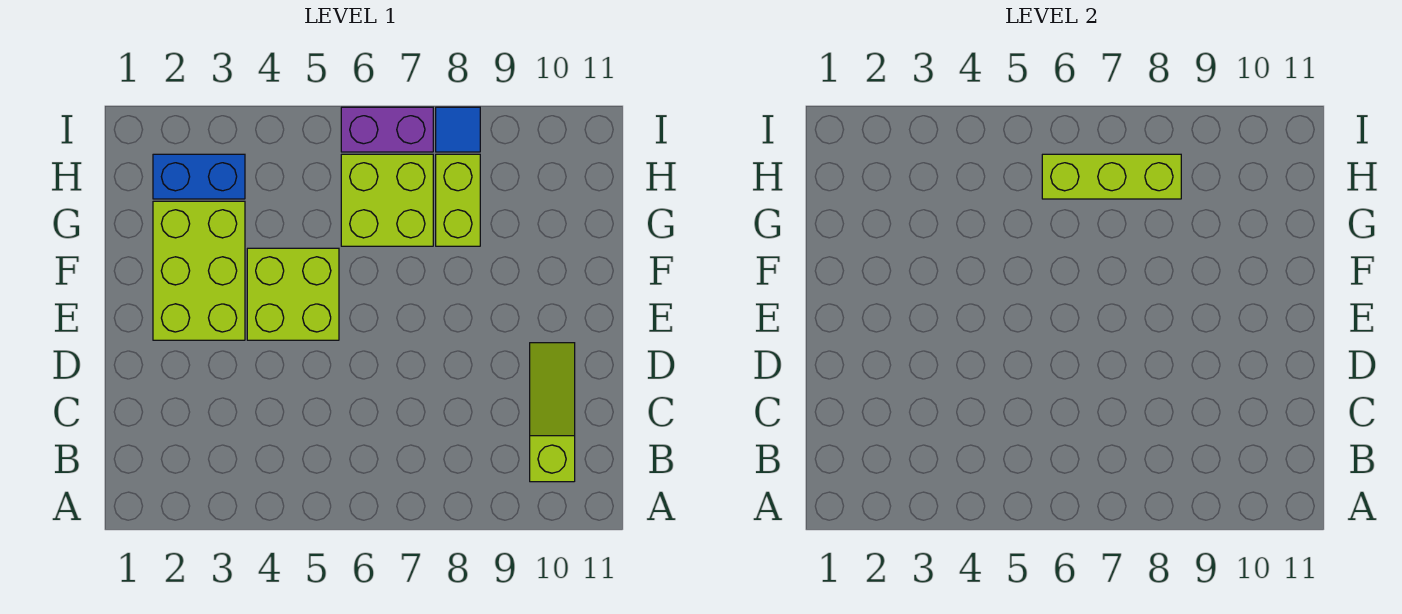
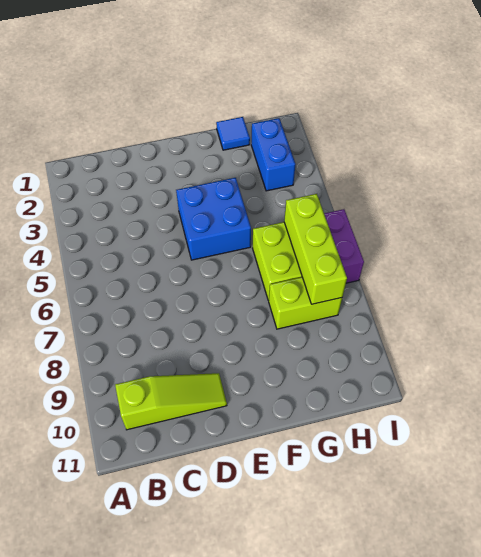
lime 2x3 brick [153,201,245,340] -> none
lime 2x2 brick [247,248,339,340] -> blue 2x2 brick [176,178,251,260]
blue 1x1 tile [436,107,480,152] -> blue 1x1 tile moved to [216,117,250,150]

